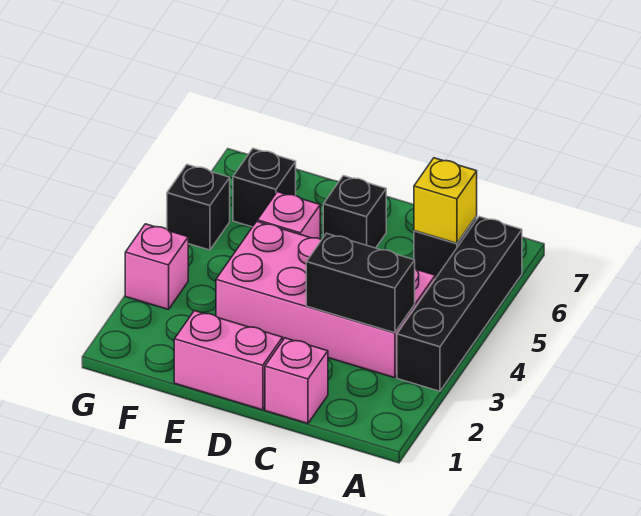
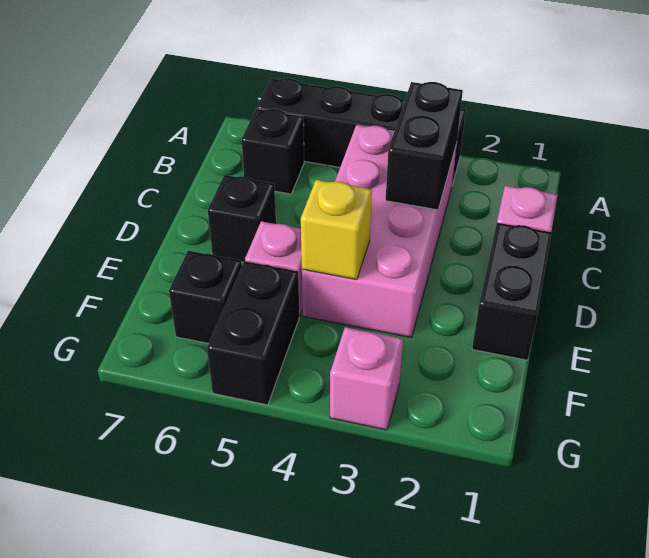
yellow 1x1 brick [414,158,477,243] -> yellow 1x1 brick moved to [301,180,372,280]
pink 1x2 brick [174,311,283,410] -> black 1x2 brick [472,223,551,360]
black 1x1 brick [167,165,230,250] -> black 1x2 brick [207,261,299,405]

